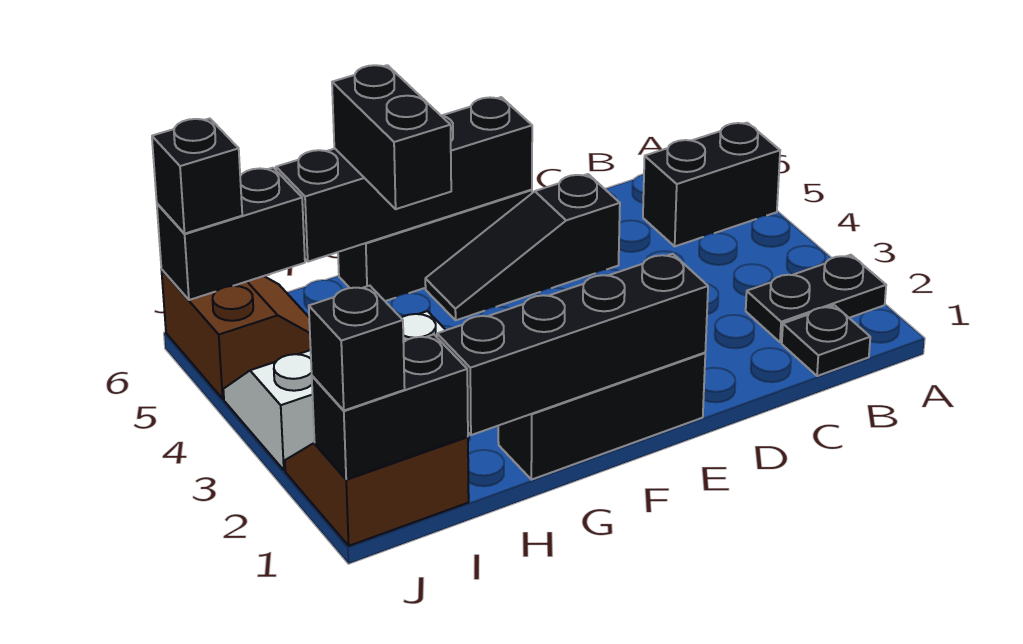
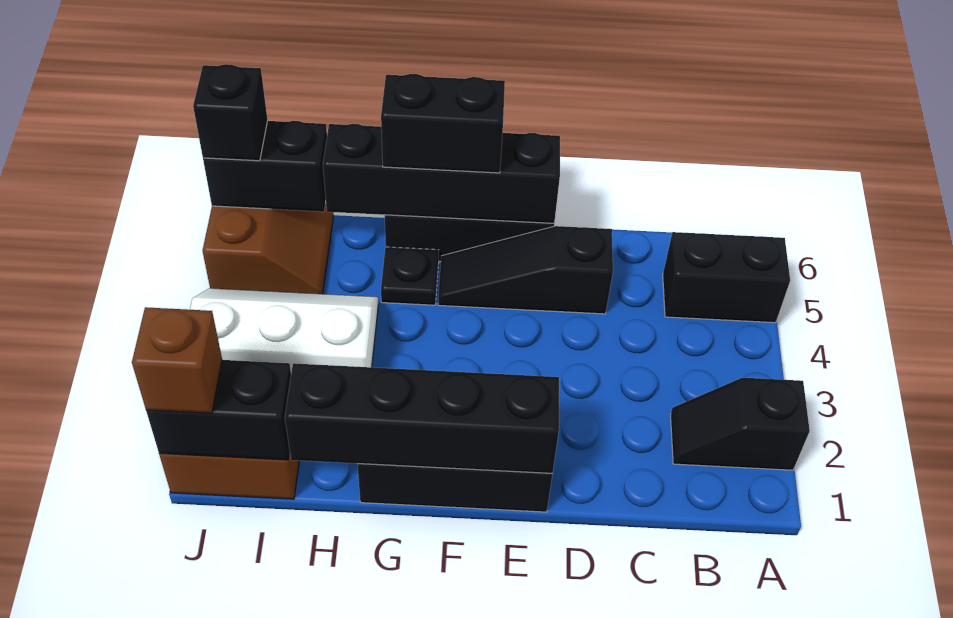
black 1x2 plate [746,255,886,342] -> black 1x2 slope [671,378,810,470]
black 1x1 plate [782,305,870,376] -> black 1x1 plate moved to [381,247,439,305]
black 1x2 brick [332,65,451,209] -> black 1x2 brick turned to [381,74,505,173]
black 1x1 brick [309,286,405,410] -> brown 1x1 brick [132,307,222,413]

